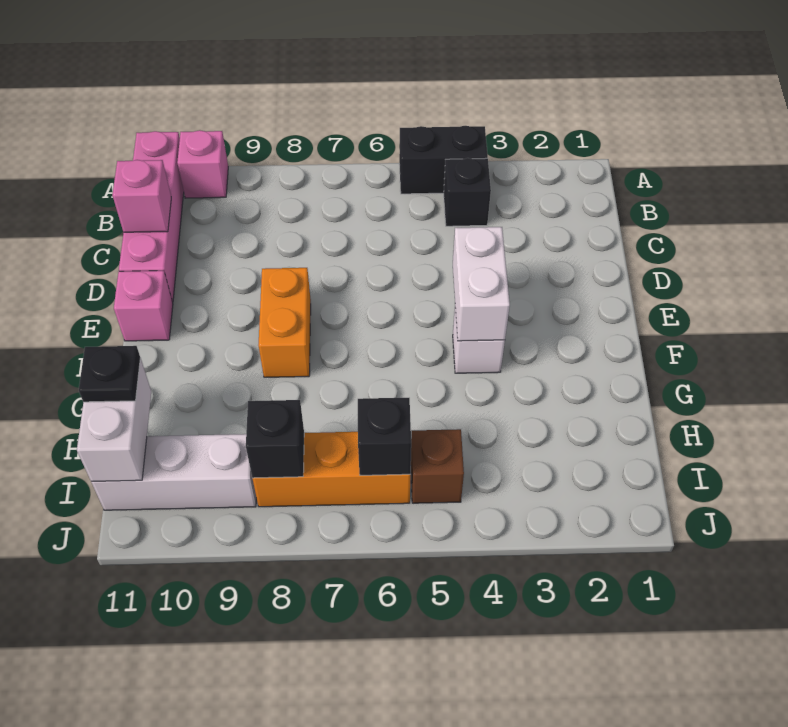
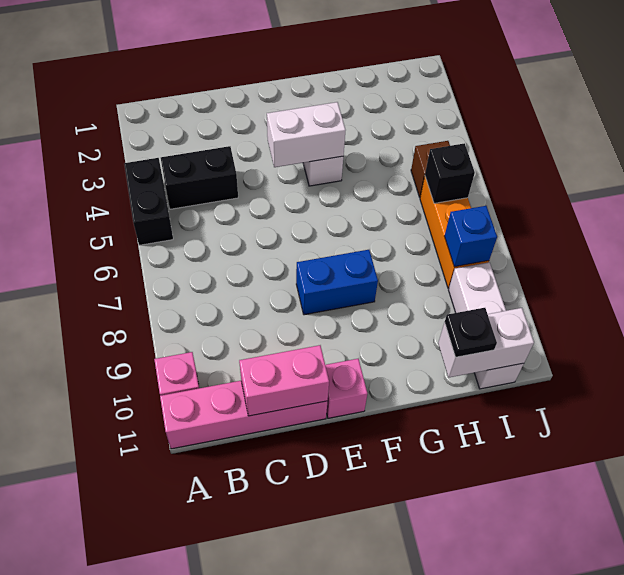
black 1x1 brick [444,158,491,226] -> black 1x2 brick [161,146,238,209]
pink 1x1 brick [112,160,171,232] -> pink 1x2 brick [239,345,329,416]
orange 1x2 brick [259,268,311,377] -> blue 1x2 brick [296,250,378,315]
black 1x1 brick [246,400,304,478] -> blue 1x1 brick [444,206,497,267]

